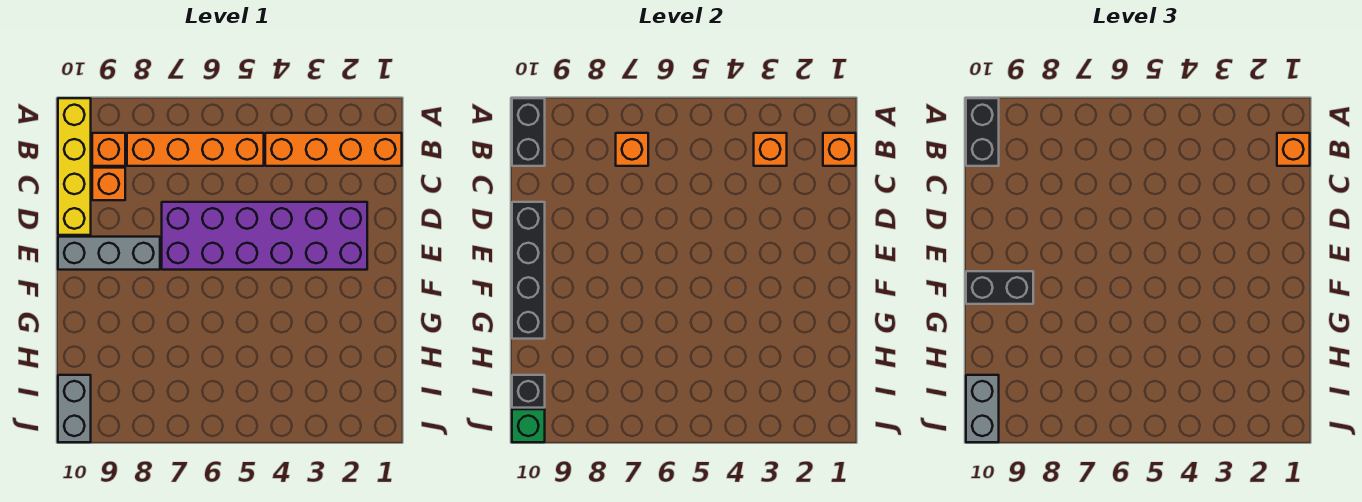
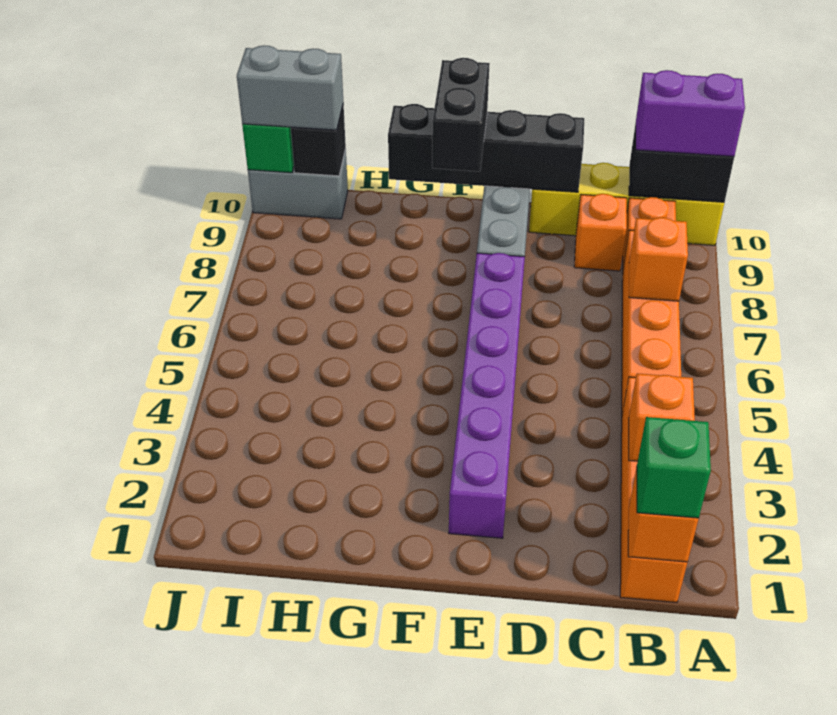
black 1x2 brick [966,98,999,166] -> purple 1x2 brick [636,70,745,156]
orange 1x1 brick [1277,133,1310,166] -> green 1x1 brick [637,417,711,518]
purple 2x6 brick [162,202,367,270] -> purple 1x6 brick [449,253,525,538]

